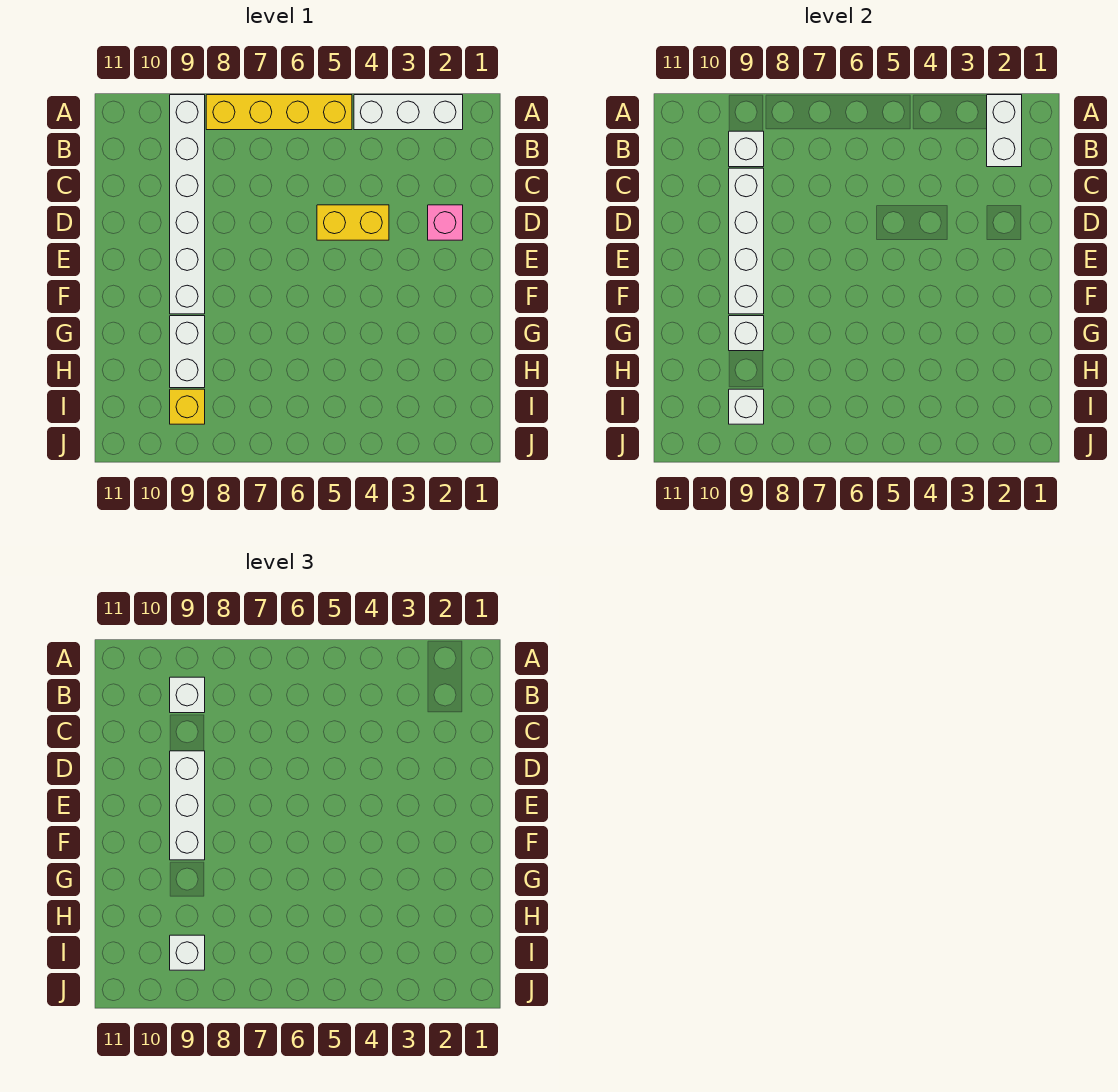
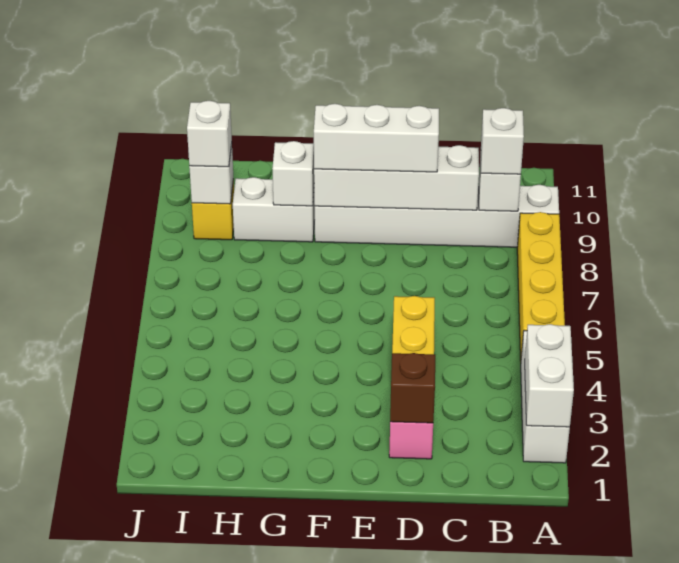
white 1x2 brick [987,95,1022,167] -> white 1x2 brick turned to [525,324,574,427]
none -> brown 1x1 brick [390,353,435,423]

